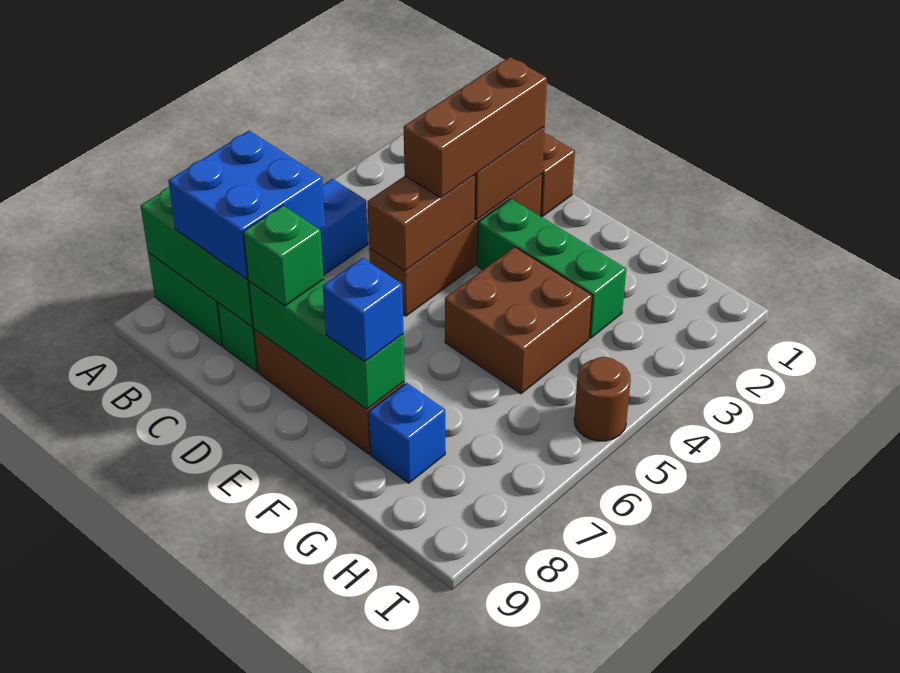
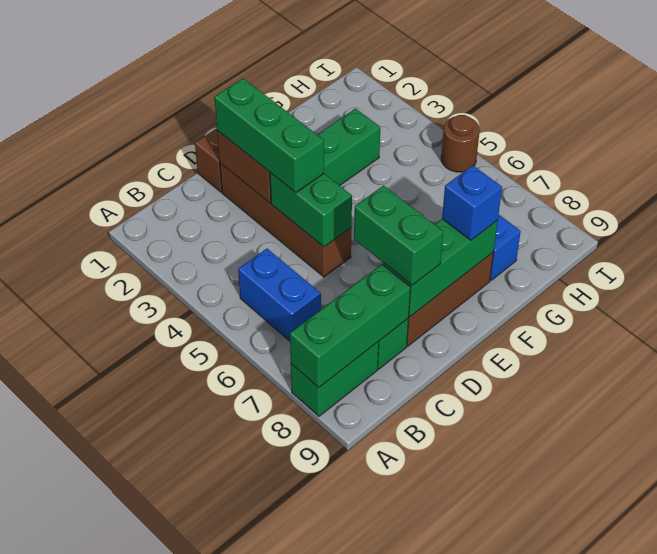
blue 2x2 brick [168,131,325,279] -> none
brown 1x3 brick [404,57,547,198] -> green 1x3 brick [214,78,324,193]
brown 1x2 brick [367,175,475,271] -> green 1x2 brick [270,173,352,247]
green 1x1 brick [243,205,324,306] -> green 1x2 brick [354,186,443,285]
brown 2x2 brick [445,247,592,394] -> none

